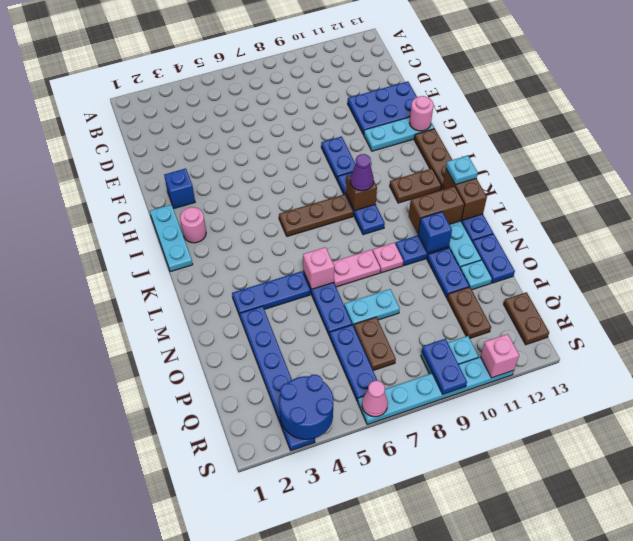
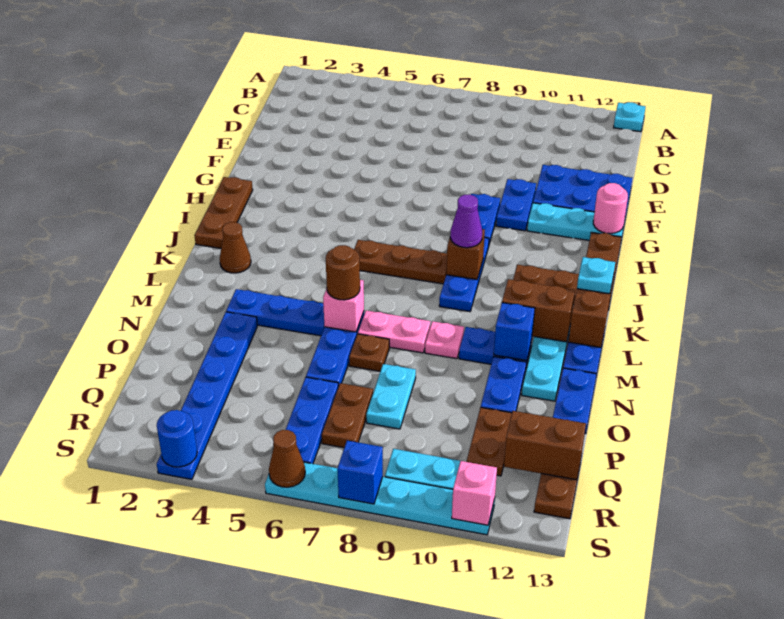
blue 1x1 brick [164,168,195,208] -> blue 1x1 brick moved to [337,441,383,504]
cyan 1x3 plate [150,205,193,272] -> brown 1x3 plate [194,177,253,248]
pink 1x1 round brick [180,207,206,243] -> none
none -> brown 1x1 cone [220,222,251,273]
none -> brown 1x1 round brick [326,245,360,300]
none -> brown 1x1 plate [349,334,389,371]
cyan 1x2 plate [344,289,400,326] -> cyan 1x2 plate turned to [366,364,416,429]
cyan 1x1 plate [460,260,492,290] -> cyan 1x1 plate moved to [614,102,645,132]
none -> brown 1x2 brick [504,411,586,480]
blue 2x2 round brick [279,375,334,439] -> blue 1x1 round brick [157,410,197,467]
blue 1x2 plate [422,339,467,394] -> blue 1x2 plate moved to [496,179,536,231]
pink 1x1 cone [362,381,388,417] -> brown 1x1 cone [269,430,305,487]

